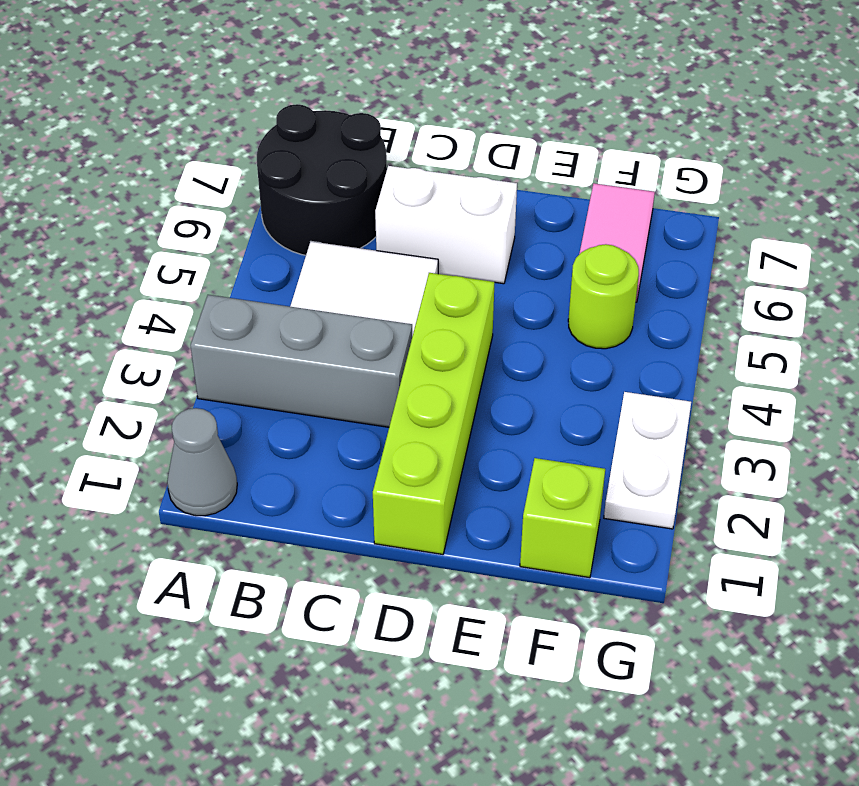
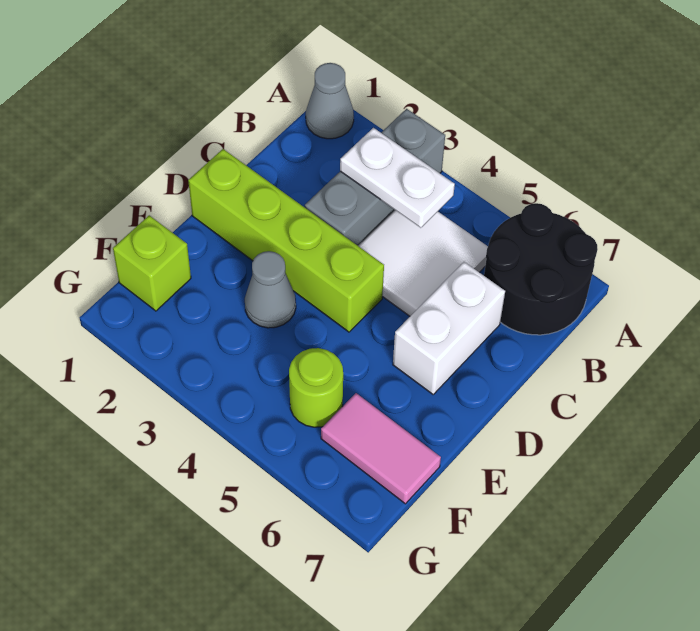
none -> grey 1x1 cone [245,251,296,328]
white 1x2 plate [604,392,691,529] -> white 1x2 plate moved to [340,128,455,228]

